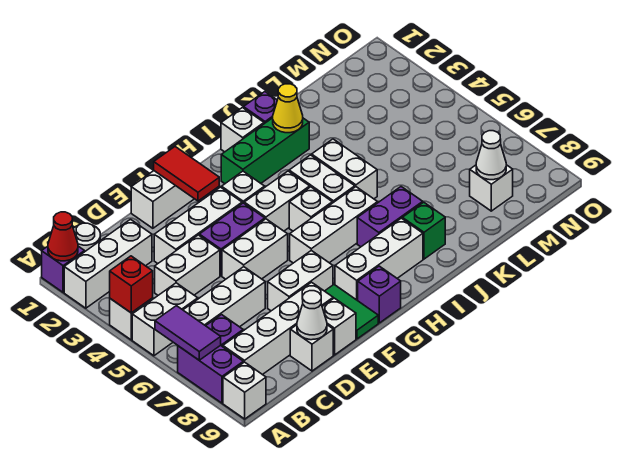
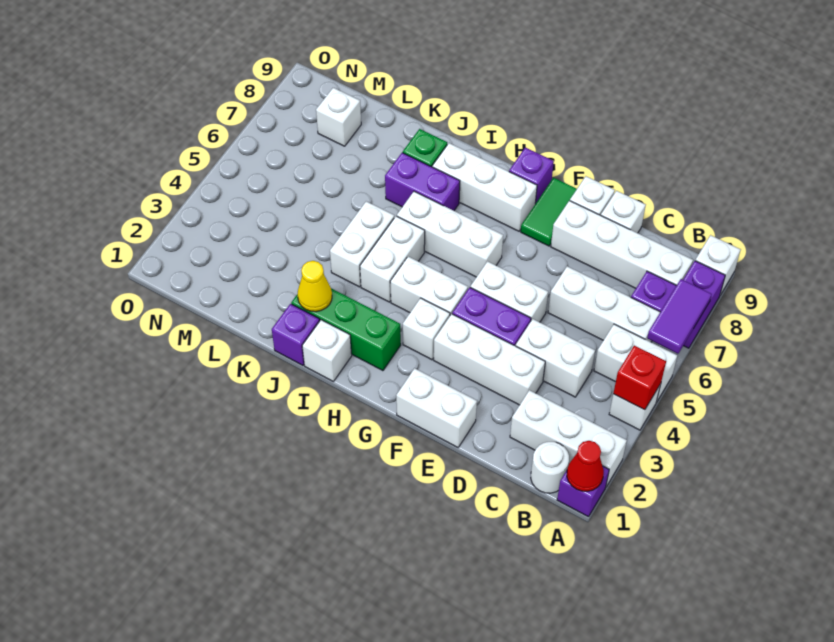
white 1x1 cone [297,291,327,340] -> none
white 1x2 brick [268,250,333,311] -> none
red 1x2 tile [154,147,219,201] -> none
white 1x1 brick [289,187,332,231] -> none
white 1x1 cone [476,131,506,180] -> none

